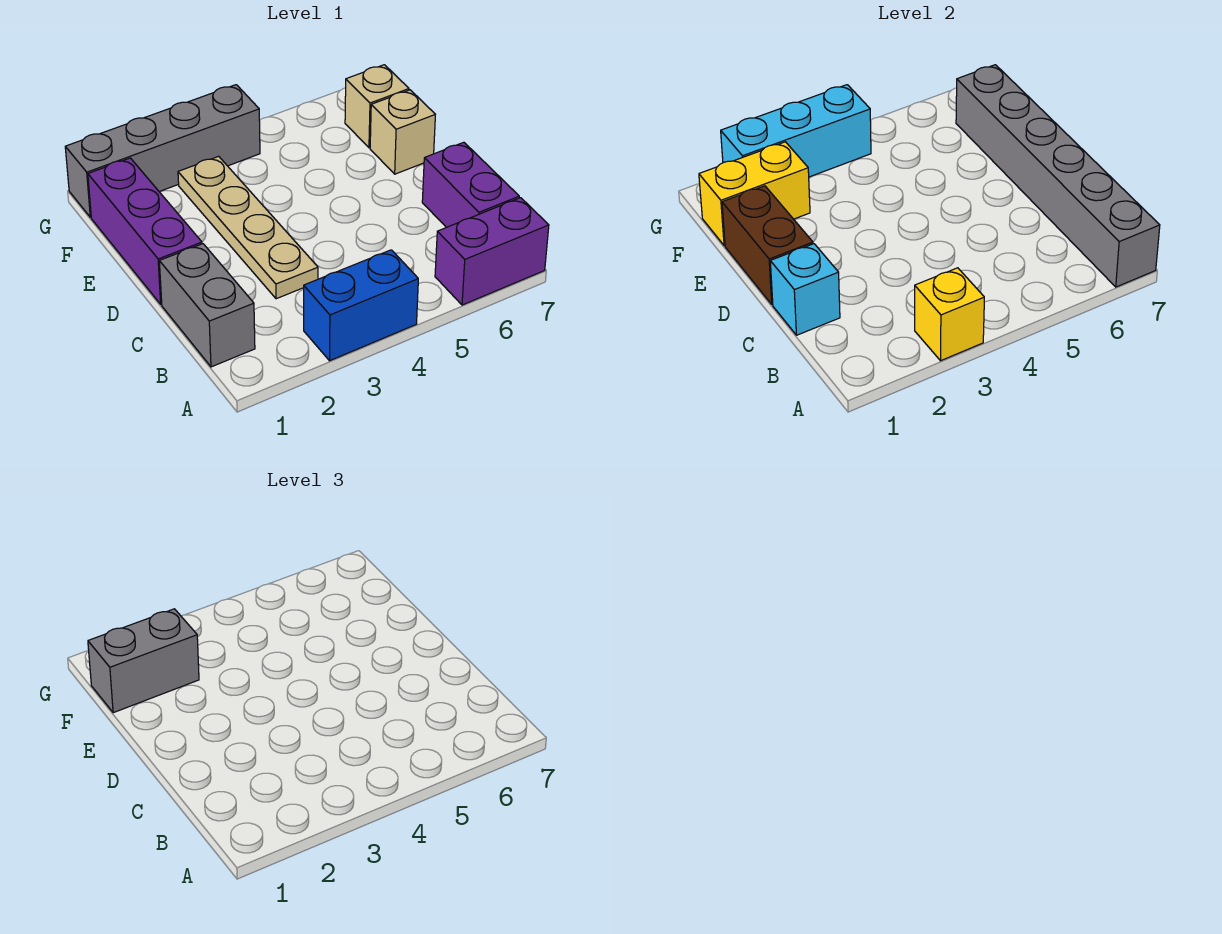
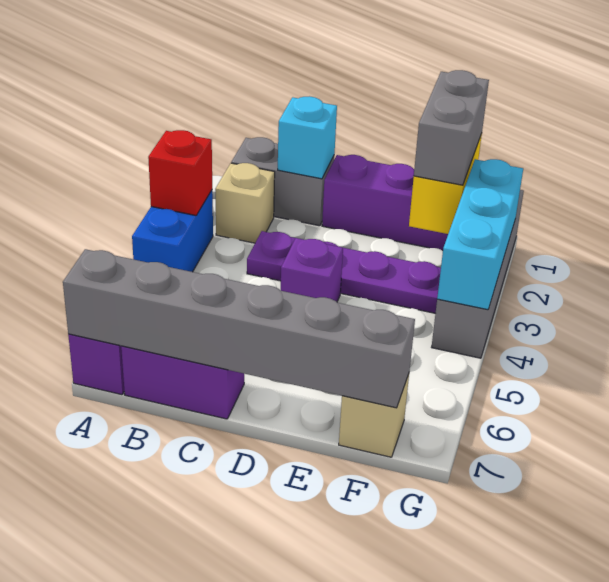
yellow 1x1 brick [915,268,984,361] -> red 1x1 brick [148,130,212,215]
tan 1x4 plate [178,156,318,299] -> purple 1x4 plate [247,231,441,313]
brown 1x2 brick [722,186,813,304] -> none
none -> purple 1x1 brick [281,238,343,302]
tan 1x1 brick [370,90,435,174] -> tan 1x1 brick moved to [215,163,275,243]

